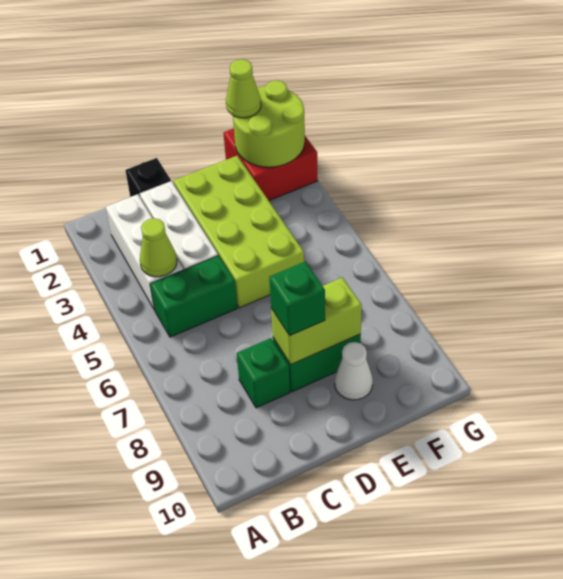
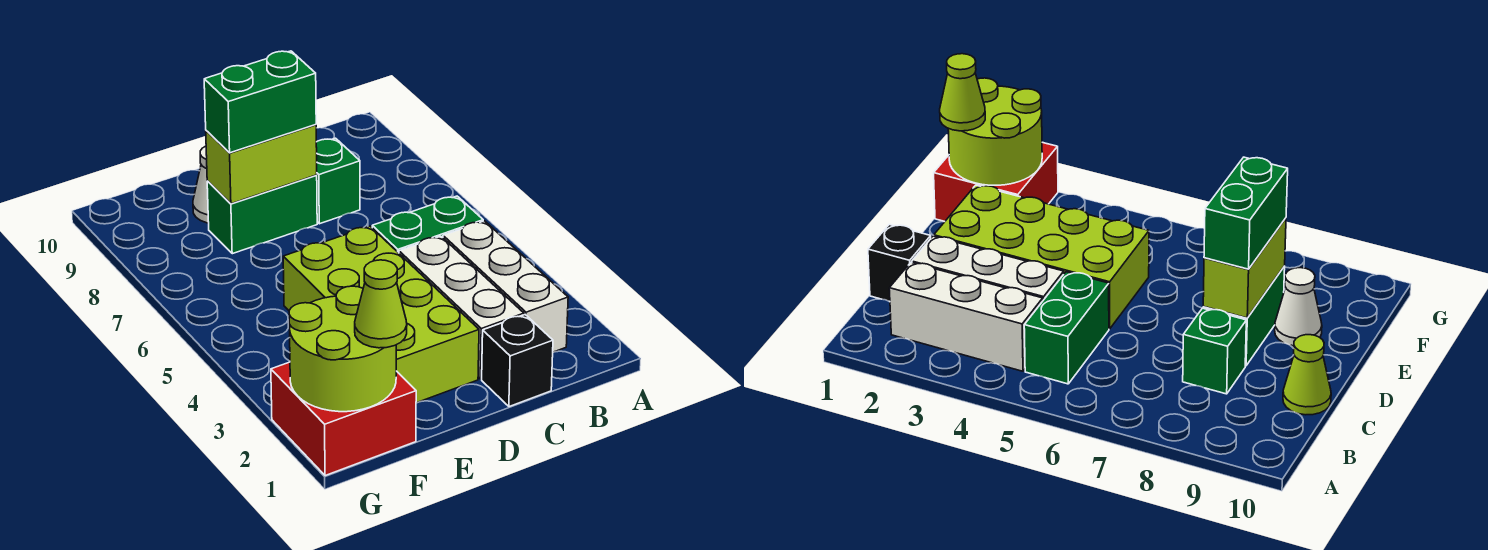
lime 1x1 cone [140,218,177,277] -> lime 1x1 cone moved to [1283,335,1331,415]
green 1x1 brick [269,262,325,336] -> green 1x2 brick [204,51,316,153]

